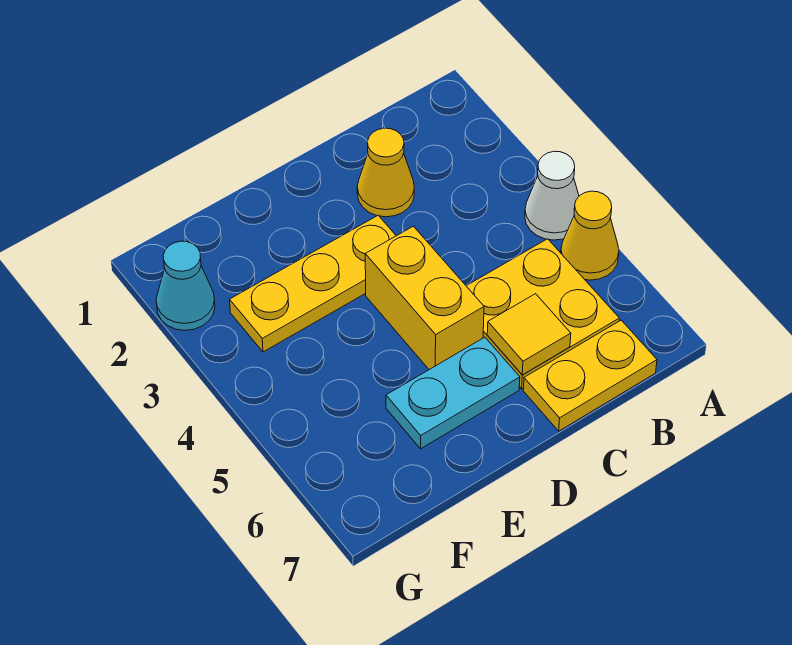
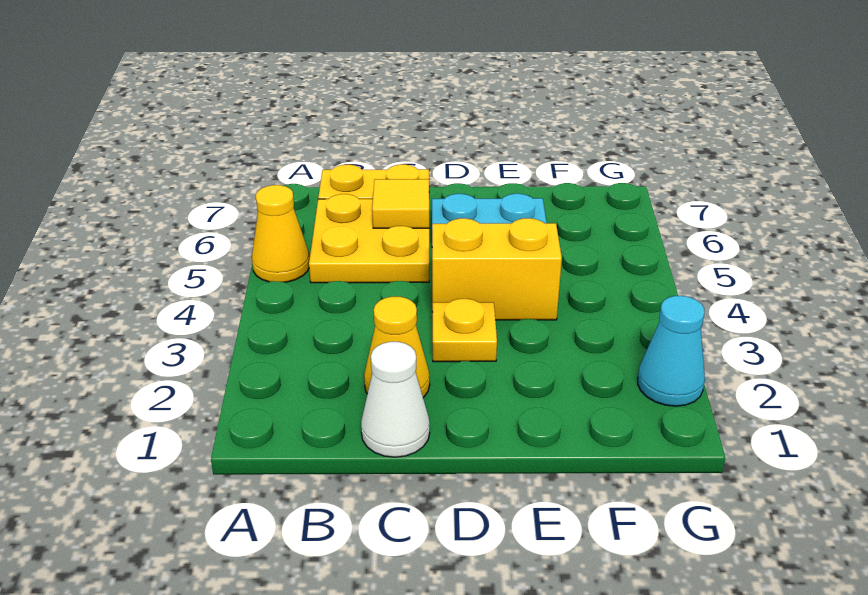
white 1x1 cone [525,151,579,240] -> white 1x1 cone moved to [361,342,430,457]
yellow 1x3 plate [230,216,396,352] -> yellow 1x1 plate [433,299,497,362]
yellow 1x2 brick [365,226,484,370] -> yellow 1x2 brick turned to [432,218,562,320]

